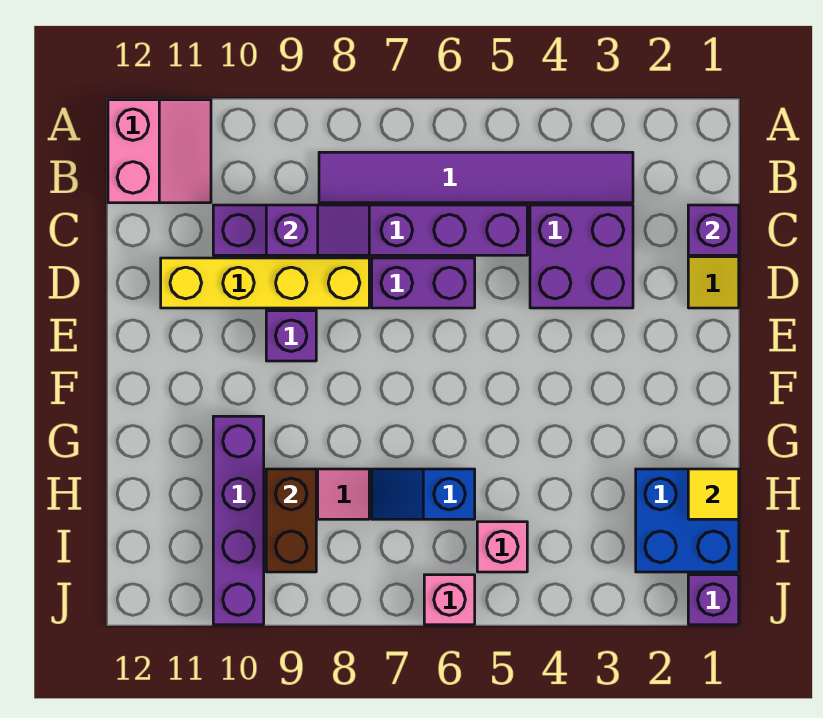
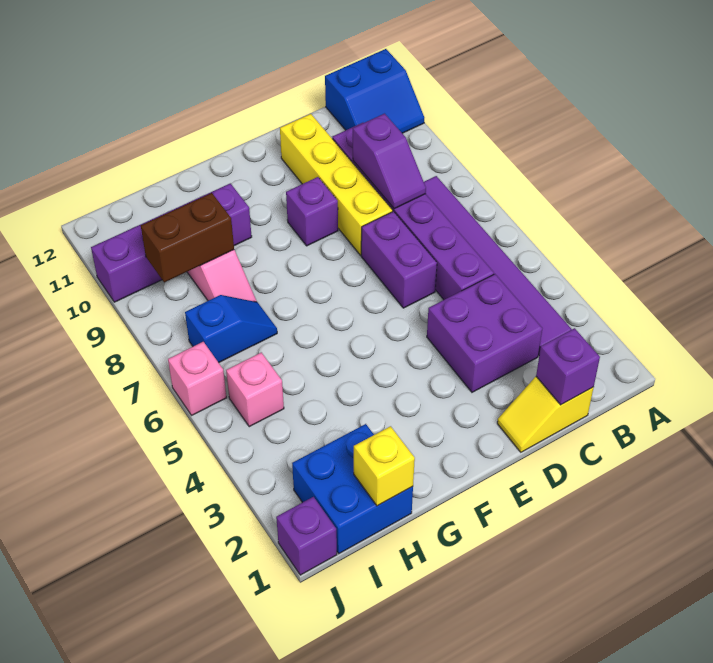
pink 2x2 slope [108,100,211,203] -> blue 2x2 slope [325,49,424,133]
yellow 1x1 tile [688,469,739,519] -> yellow 1x1 brick [354,426,415,506]
blue 1x2 slope [372,469,475,519] -> blue 1x2 slope turned to [185,295,277,363]

